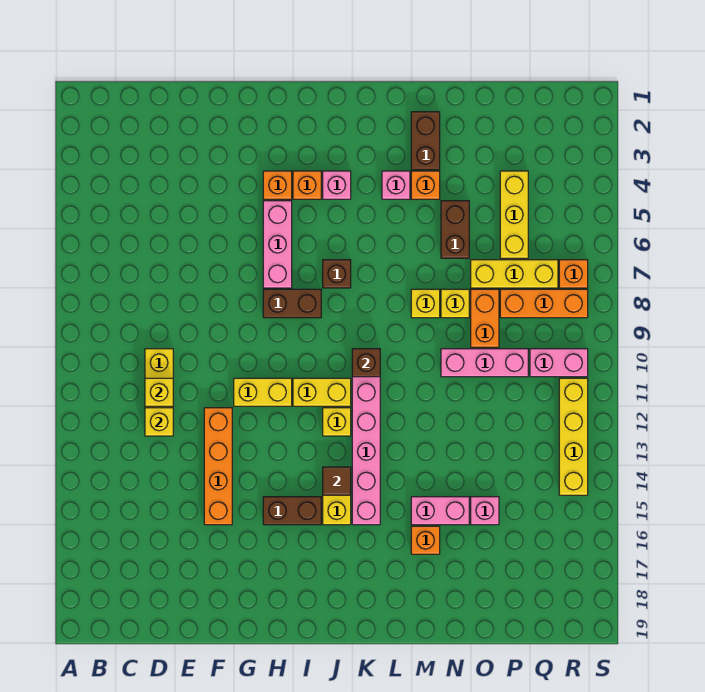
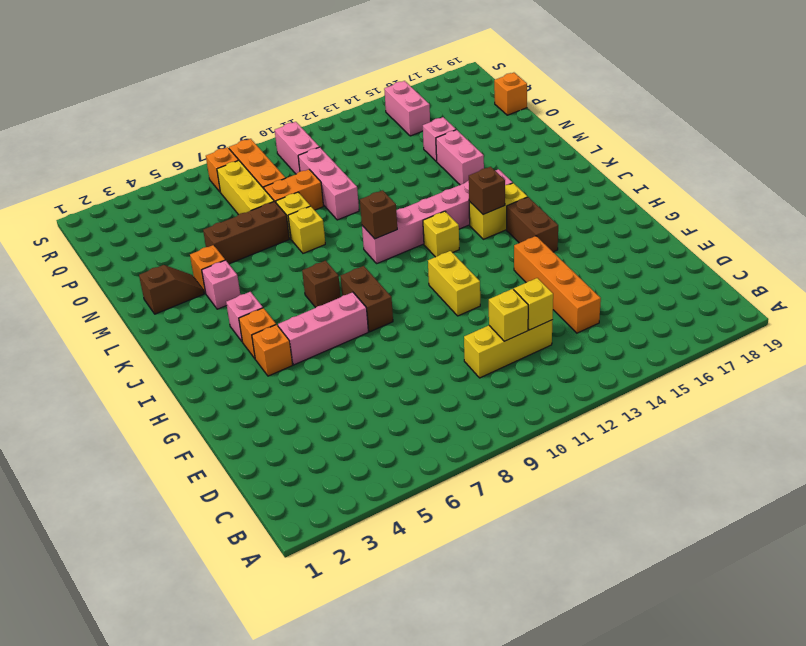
orange 1x4 brick [204,408,232,525] -> orange 1x4 brick turned to [514,236,601,333]
yellow 1x2 brick [293,378,351,406] -> none
brown 1x1 tile [323,467,351,495] -> brown 1x1 brick [469,167,505,215]
brown 1x2 brick [411,112,440,170] -> brown 1x2 slope [139,265,204,314]
orange 1x1 brick [411,526,440,554] -> orange 1x1 brick moved to [494,73,527,115]
brown 1x2 brick [441,201,469,258] -> brown 1x3 brick [203,202,289,264]
yellow 1x3 brick [500,171,528,258] -> none
none -> pink 1x2 brick [384,81,430,136]
yellow 1x4 brick [559,378,588,495] -> none

